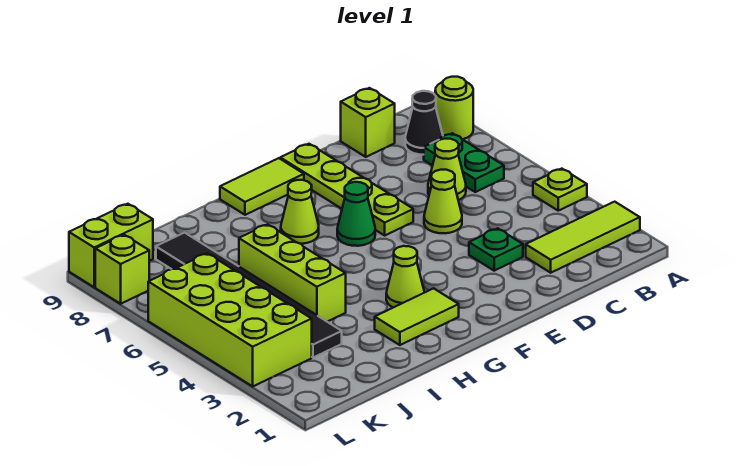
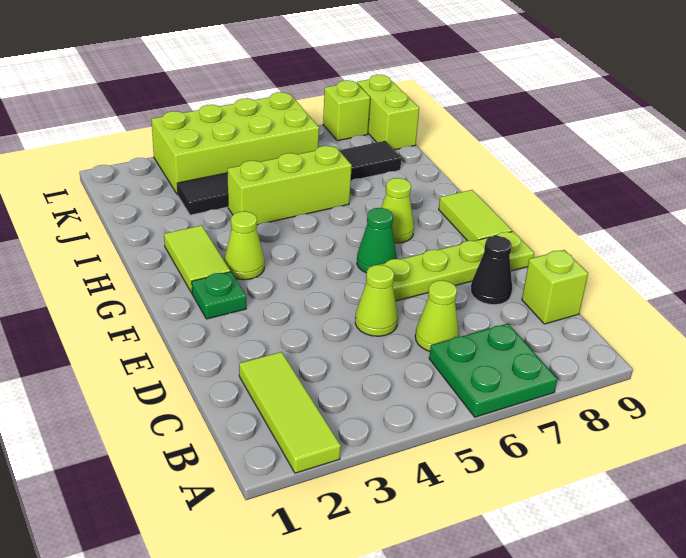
lime 1x1 plate [533,169,587,211] -> none
lime 1x1 round brick [435,77,473,140] -> none
green 1x2 plate [424,133,504,192] -> green 2x2 plate [429,324,557,417]
black 1x1 cone [405,91,443,155] -> black 1x1 cone moved to [471,236,512,305]
green 1x1 plate [469,228,523,271] -> green 1x1 plate moved to [192,272,246,319]

